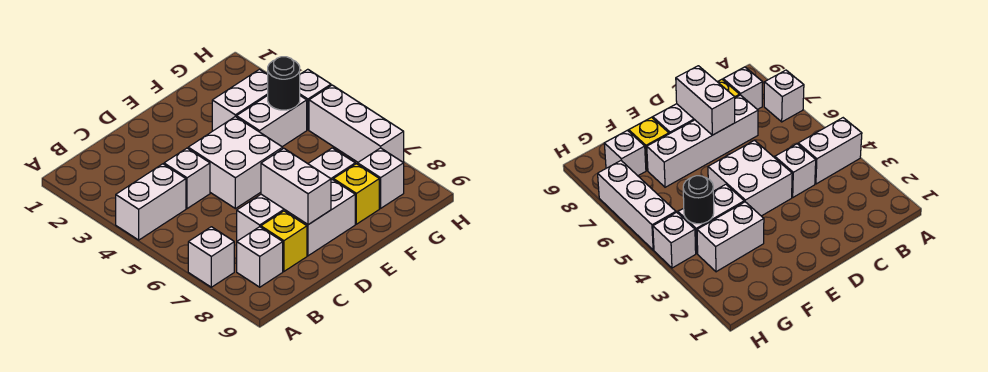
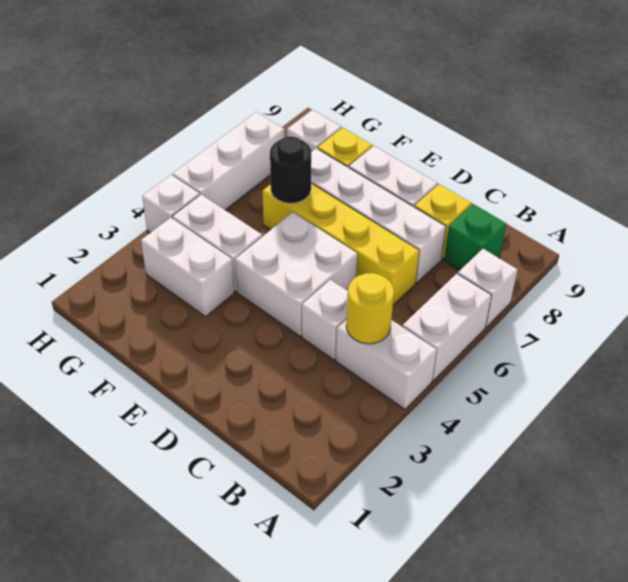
none -> yellow 1x1 round brick [346,273,394,344]
white 1x1 brick [237,227,283,287] -> green 1x1 brick [444,204,506,270]
none -> yellow 1x4 brick [262,183,419,305]
white 1x2 brick [261,148,331,225] -> white 1x2 brick moved to [403,274,492,381]
black 1x1 round brick [267,57,300,110] -> black 1x1 round brick moved to [270,137,311,203]

